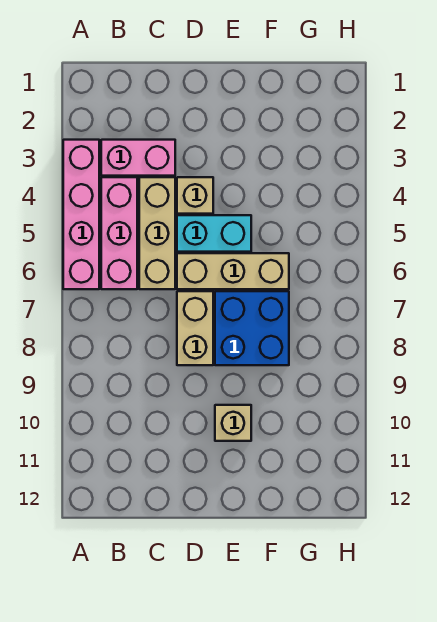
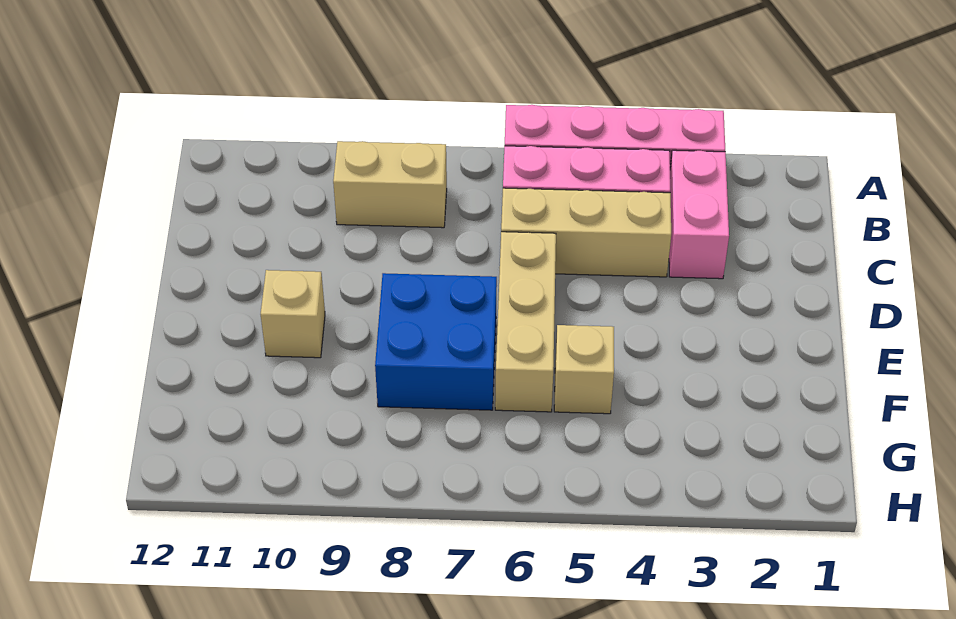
tan 1x1 brick [177,177,213,214] -> tan 1x1 brick moved to [554,325,614,414]
cyan 1x2 brick [177,215,251,252] -> none
tan 1x2 brick [177,291,213,365] -> tan 1x2 brick moved to [333,141,447,228]

